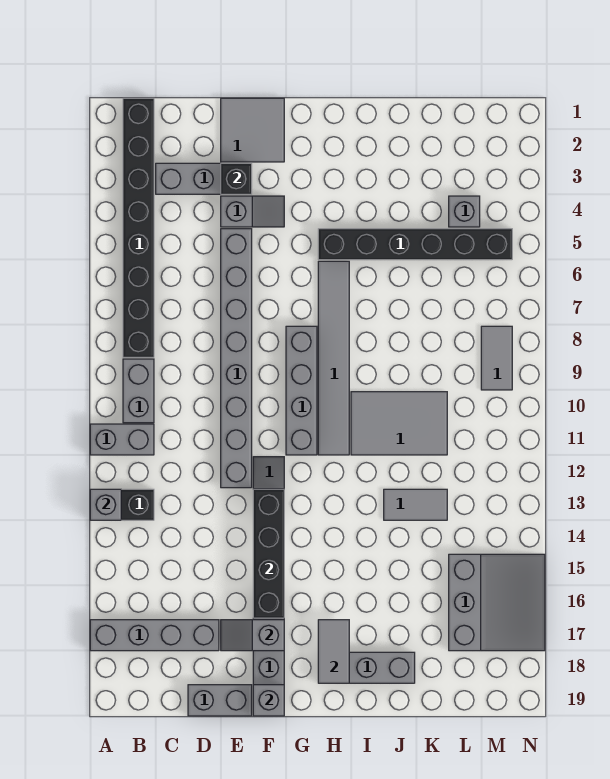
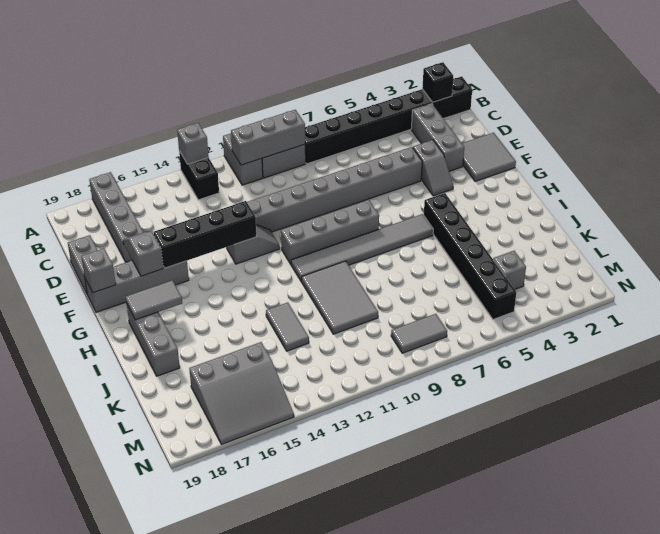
none -> grey 1x3 brick [231,110,305,165]
black 1x1 brick [221,163,252,194] -> black 1x1 brick moved to [422,62,453,102]

